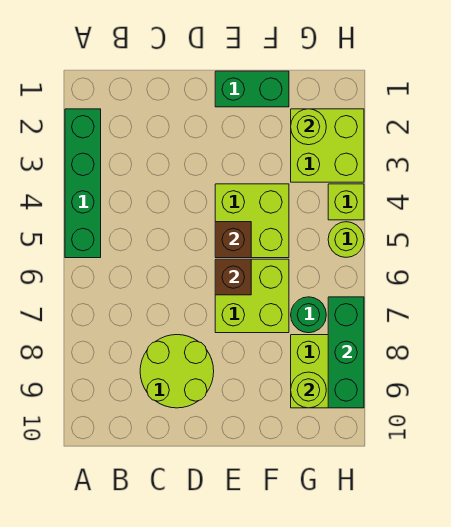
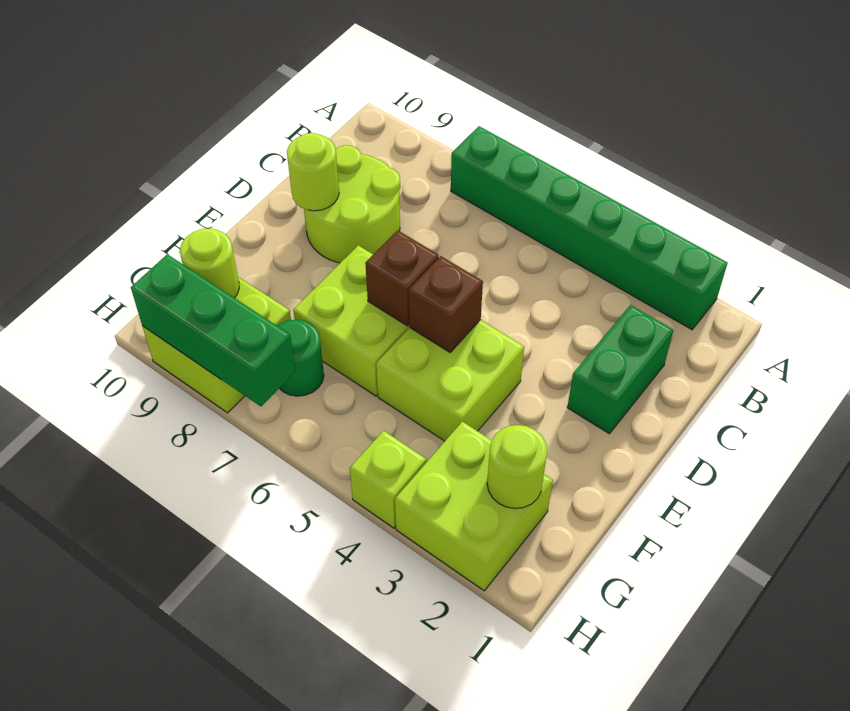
green 1x4 brick [65,109,101,258] -> green 1x6 brick [451,126,728,330]
green 1x2 brick [215,71,289,107] -> green 1x2 brick moved to [567,305,673,434]
lime 1x1 round brick [328,222,364,257] -> lime 1x1 round brick moved to [287,133,339,211]

